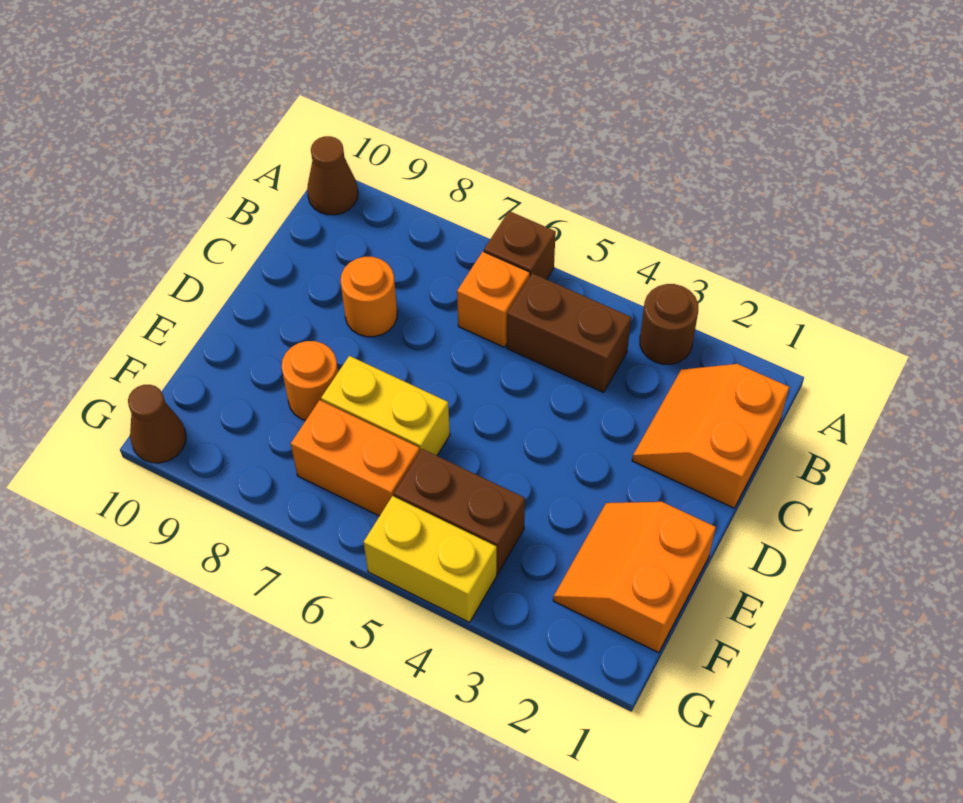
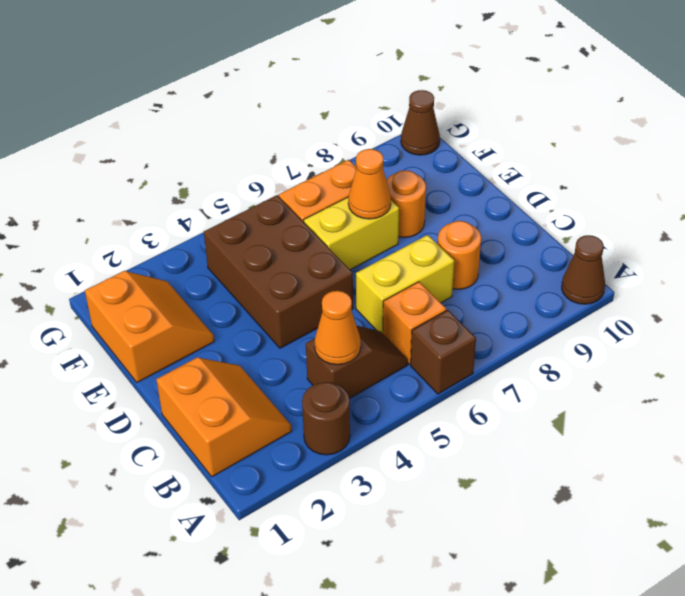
brown 1x2 brick [507,273,631,392] -> brown 1x2 slope [306,325,408,399]
none -> orange 1x1 cone [314,291,361,365]
none -> orange 1x1 cone [348,149,391,219]
brown 1x2 brick [394,449,525,574] -> brown 2x3 brick [204,195,353,348]
yellow 1x2 brick [364,496,497,622] -> yellow 1x2 brick moved to [356,235,454,333]

